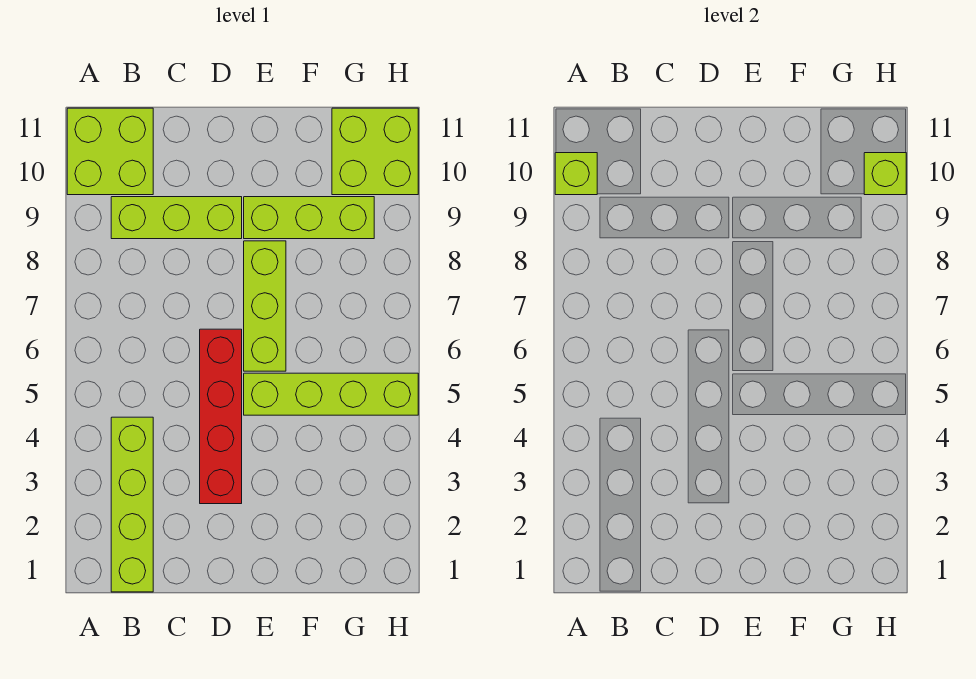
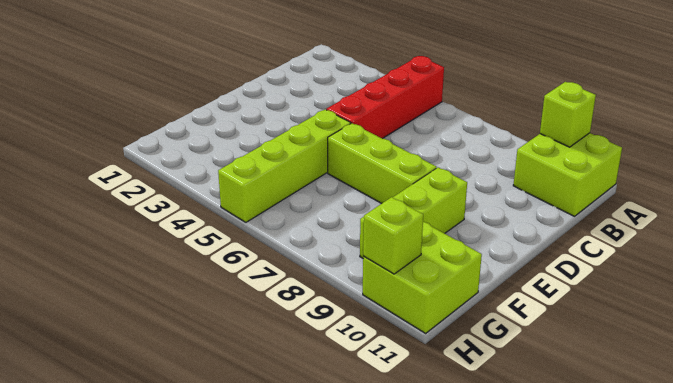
lime 1x4 brick [111,417,153,592] -> none
lime 1x3 brick [111,197,242,239] -> none
red 1x4 brick [200,329,242,504] -> red 1x4 brick turned to [326,56,444,139]

